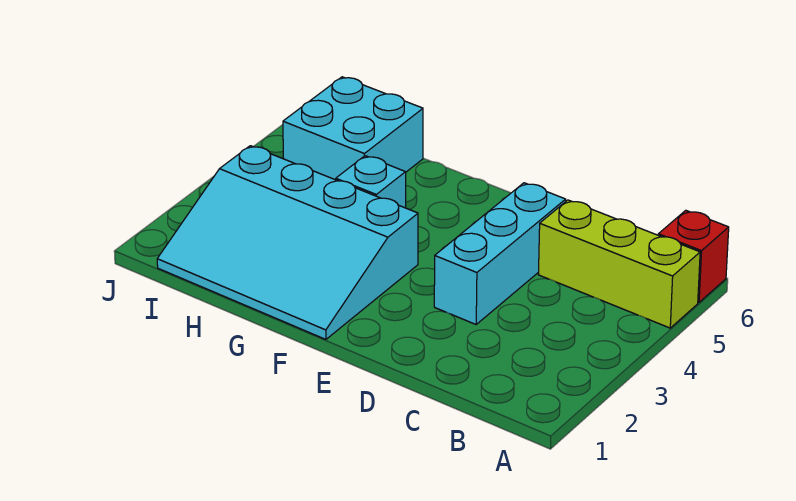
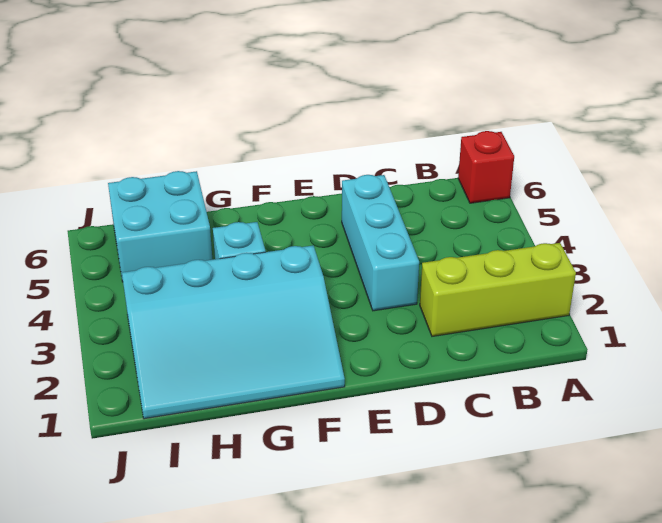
lime 1x3 brick [538,200,700,328] -> lime 1x3 brick moved to [420,243,576,336]

